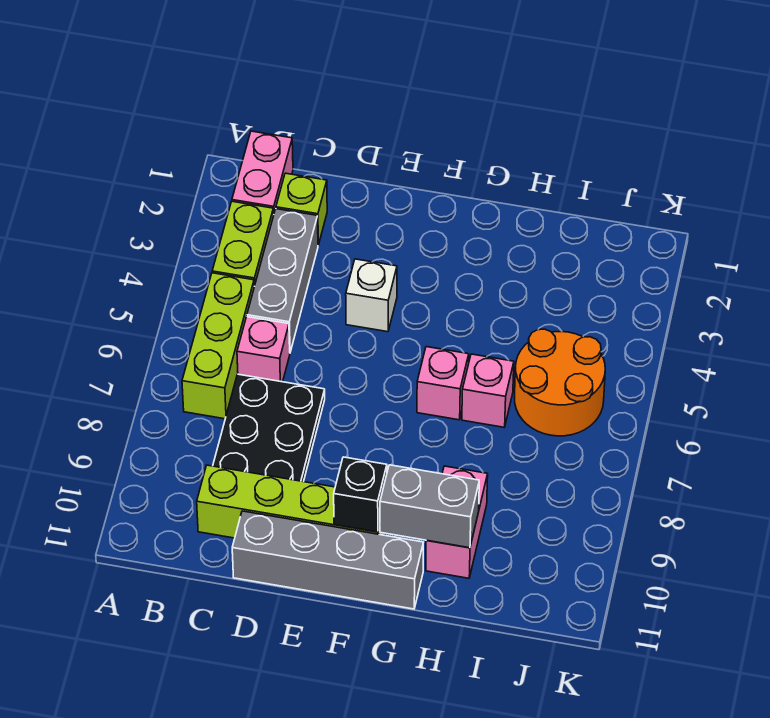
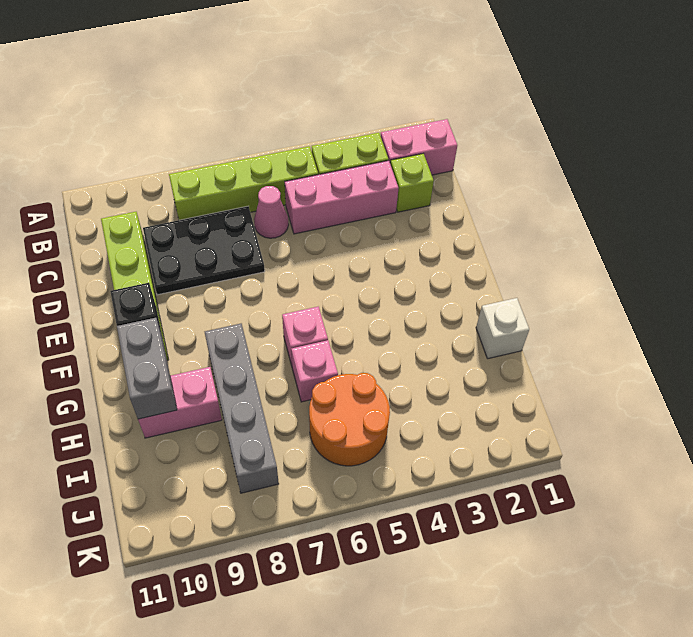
lime 1x3 brick [182,273,254,419] -> lime 1x4 brick [169,146,318,220]
grey 1x3 brick [247,209,318,352] -> pink 1x3 brick [285,160,399,234]
pink 1x1 brick [237,317,290,382] -> pink 1x1 cone [254,186,289,238]
grey 1x4 brick [232,511,423,609] -> grey 1x4 brick moved to [205,324,279,493]
white 1x1 brick [346,259,397,332] -> white 1x1 brick moved to [476,298,529,359]

